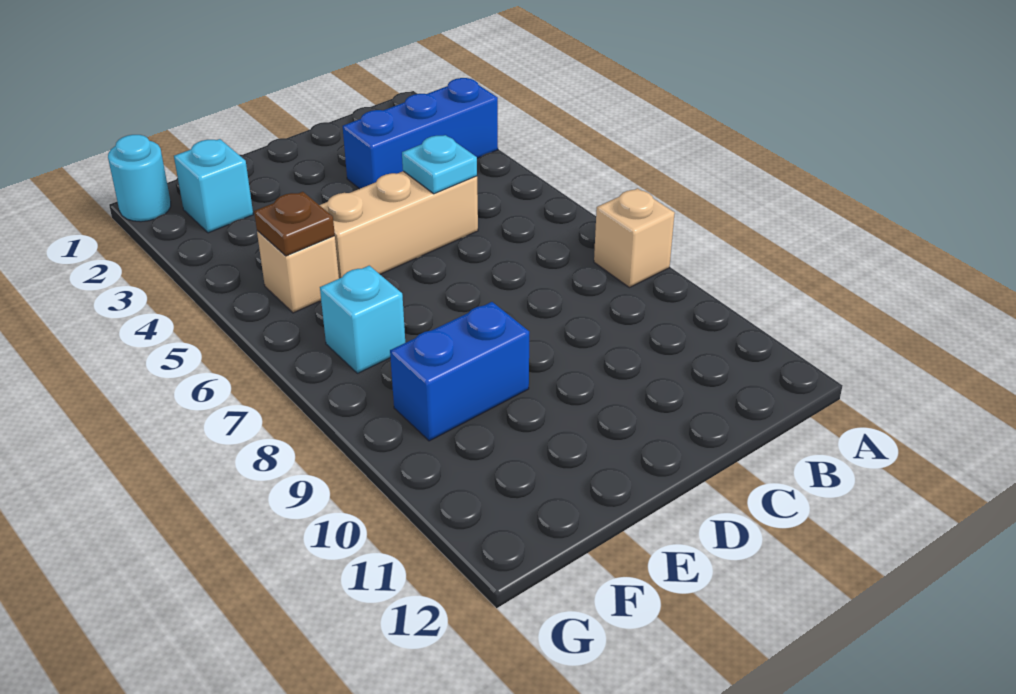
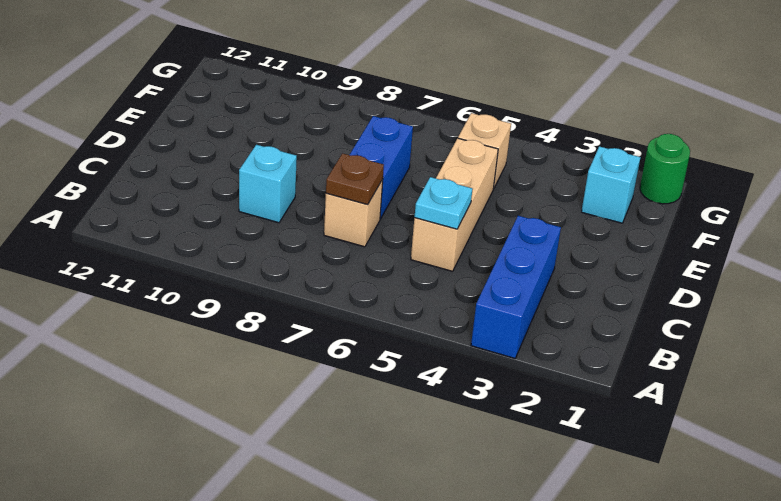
tan 1x1 brick [594,188,675,288] -> tan 1x1 brick moved to [324,179,383,247]
blue 1x2 brick [390,302,529,441] -> blue 1x2 brick moved to [350,116,413,219]
brown 1x1 plate [254,192,335,256] -> brown 1x1 plate moved to [326,153,384,205]
cyan 1x1 brick [320,266,405,373] -> cyan 1x1 brick moved to [239,145,297,223]
cyan 1x1 round brick [108,135,171,222] -> green 1x1 round brick [640,134,690,204]

